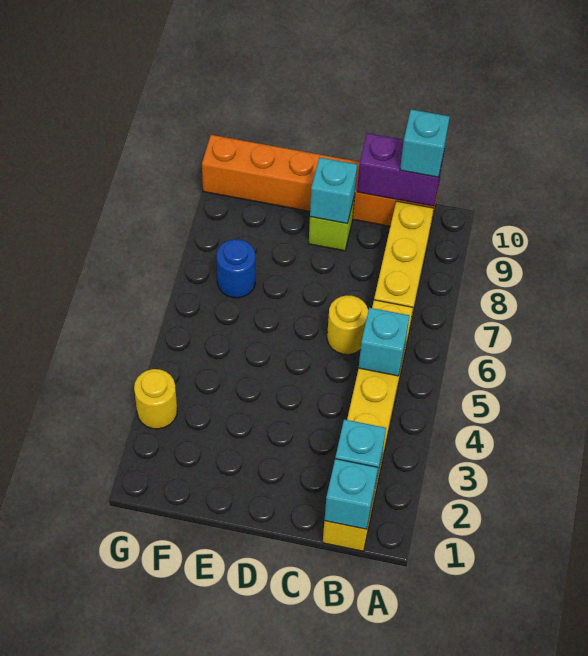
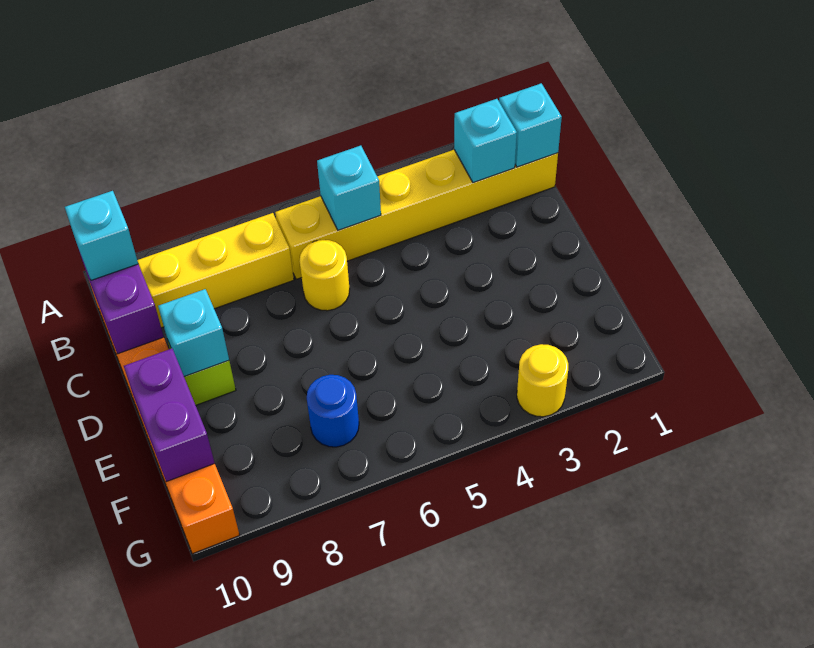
none -> purple 1x2 brick [124,349,215,482]

